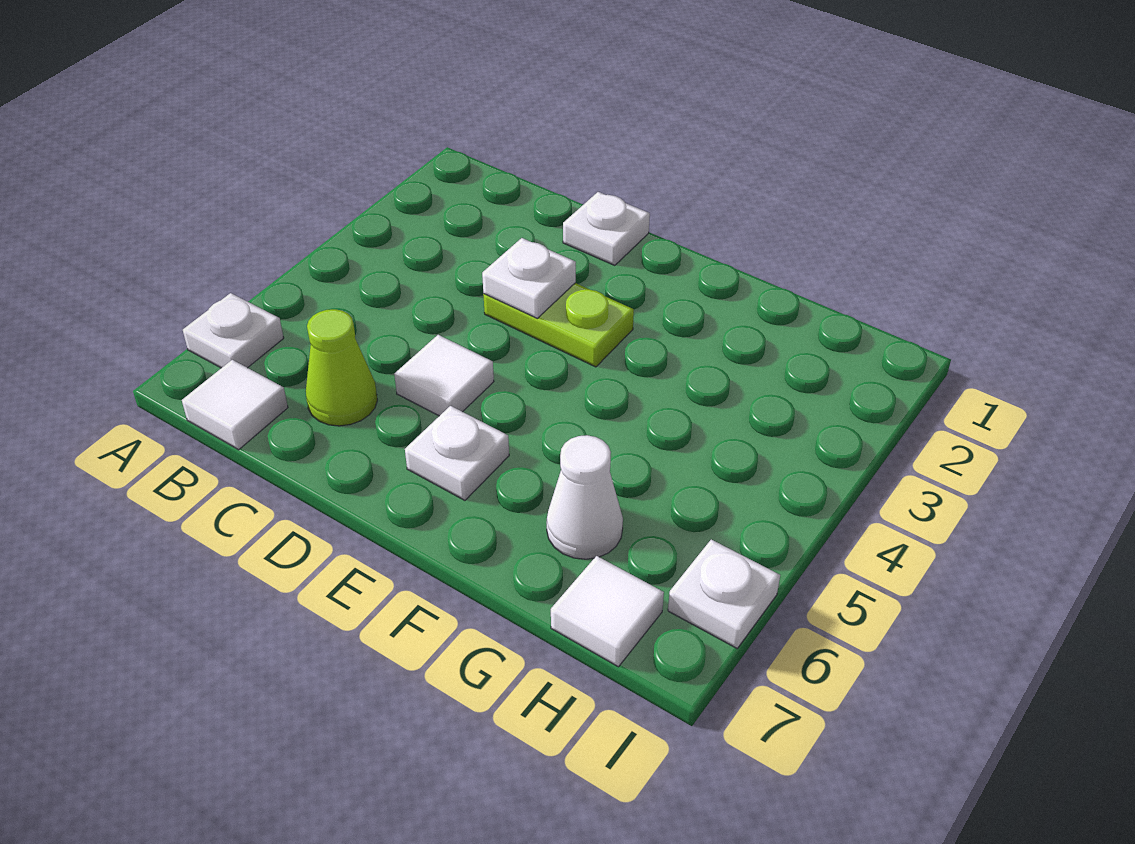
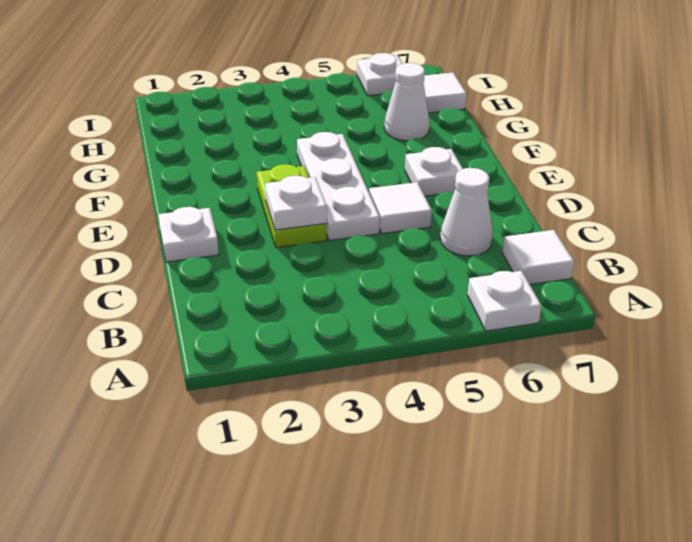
lime 1x1 cone [306,309,377,426] -> white 1x1 cone [440,168,493,256]
none -> white 1x3 plate [297,132,380,241]

